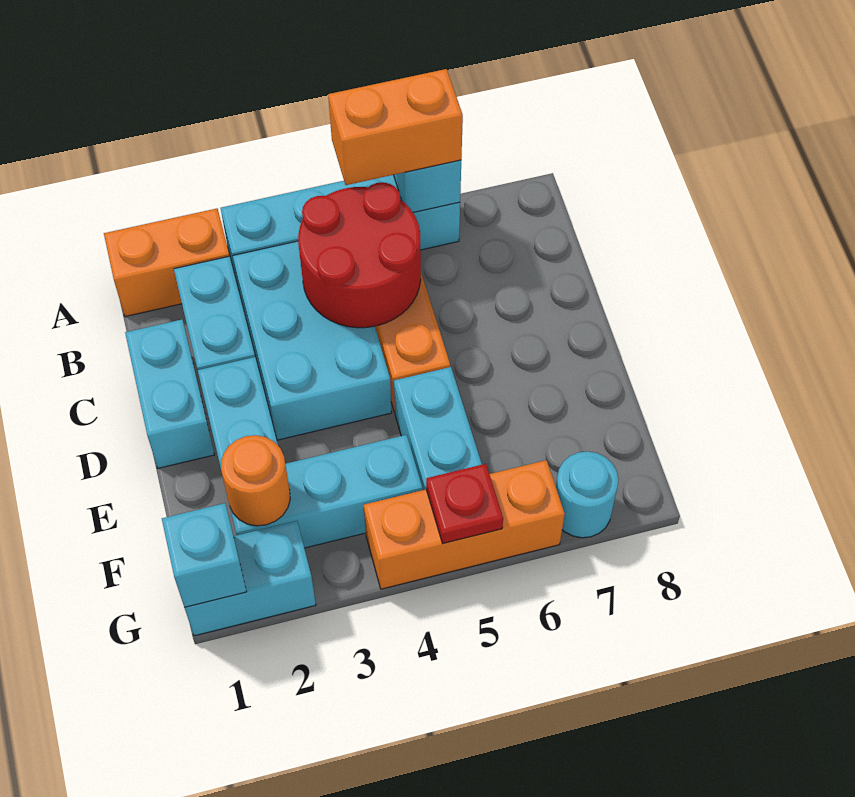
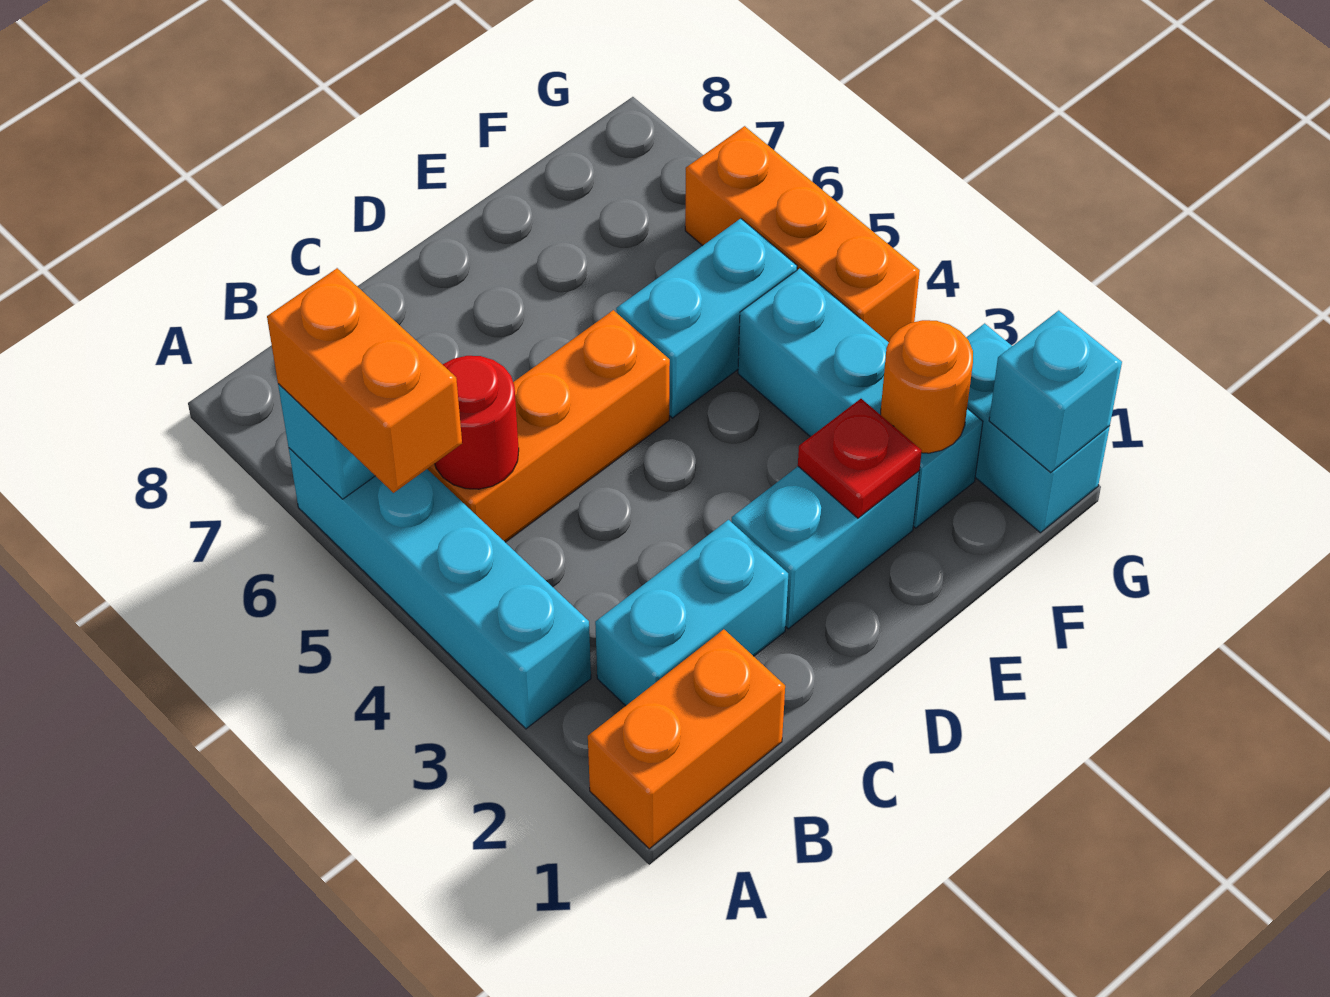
orange 1x2 brick [104,209,230,317] -> orange 1x2 brick turned to [588,629,785,849]
cyan 2x3 brick [233,241,392,440] -> none
red 2x2 round brick [298,182,421,328] -> red 1x1 round brick [435,356,519,489]
cyan 1x2 brick [125,320,215,468] -> none
red 1x1 plate [426,464,503,544] -> red 1x1 plate moved to [798,399,922,518]
cyan 1x1 round brick [556,451,619,538] -> none

